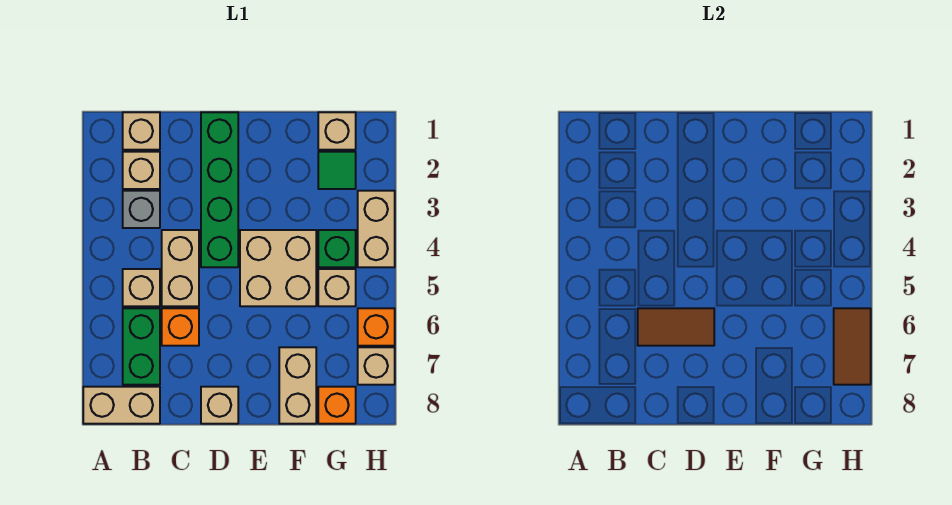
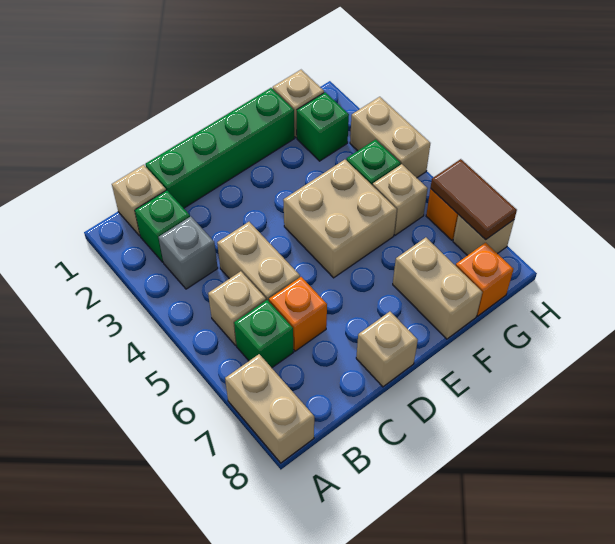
tan 1x2 brick [83,387,160,424] -> tan 1x2 brick turned to [225,354,314,463]
tan 1x1 brick [123,152,160,189] -> green 1x1 brick [135,190,190,262]
green 1x2 brick [123,308,160,385] -> green 1x1 brick [234,300,294,368]
brown 1x2 tile [638,308,714,346] -> none
green 1x4 brick [201,112,238,267] -> green 1x4 brick turned to [145,88,294,208]
green 1x1 tile [318,152,356,189] -> green 1x1 brick [297,92,349,161]

